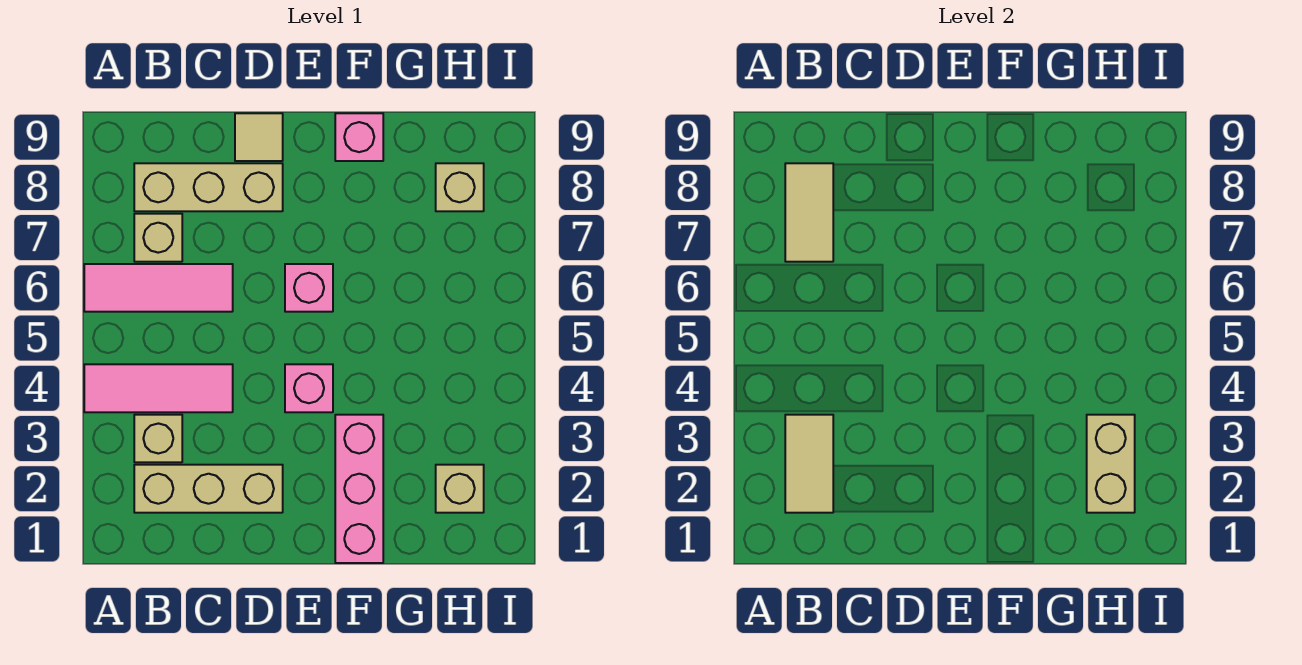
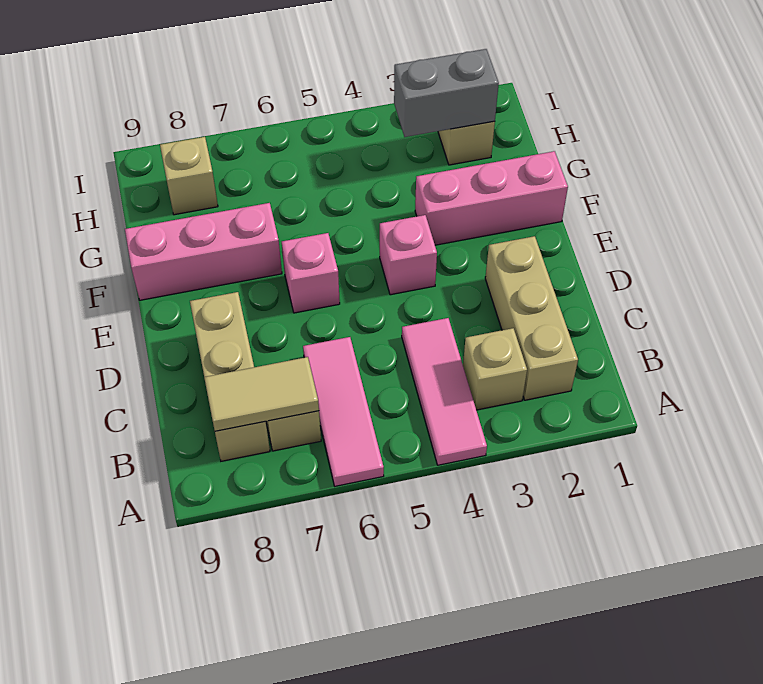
tan 1x2 tile [785,415,833,513] -> none
tan 1x1 tile [235,113,283,161] -> none
pink 1x1 brick [335,113,383,161] -> pink 1x3 brick [125,203,282,300]
tan 1x2 brick [1087,415,1135,513] -> grey 1x2 brick [394,49,499,137]

